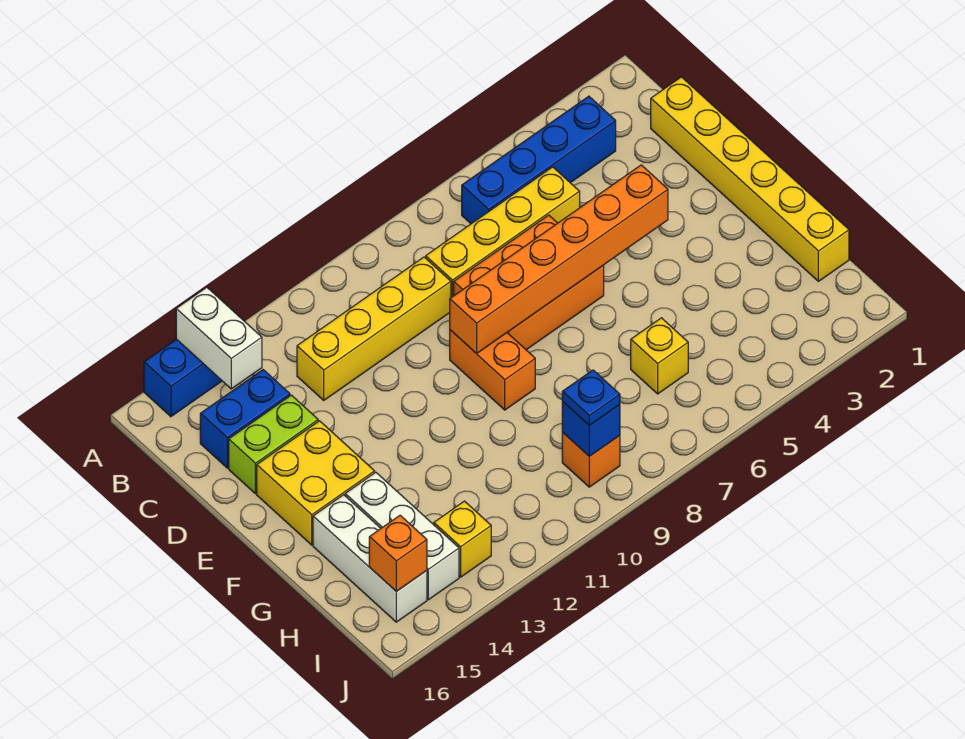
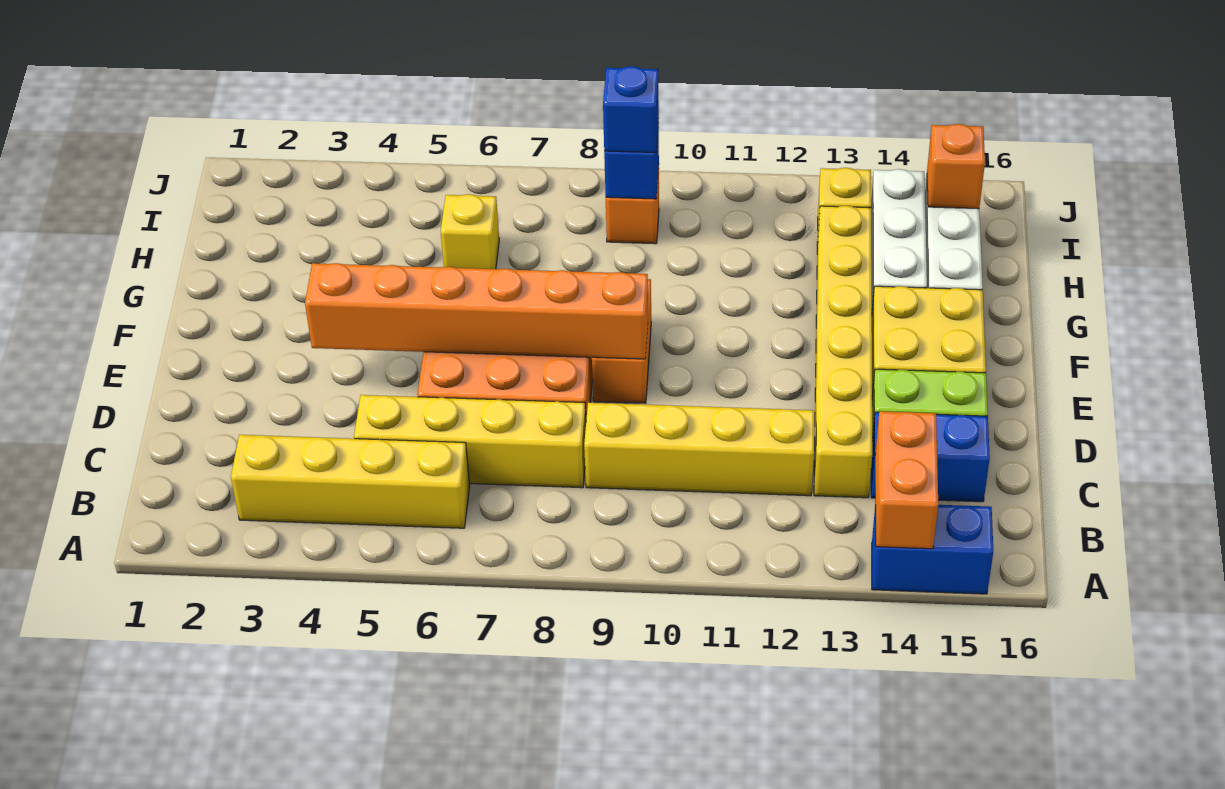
white 1x2 brick [176,287,262,389] -> orange 1x2 brick [875,411,938,549]
blue 1x4 brick [462,96,616,224] -> yellow 1x4 brick [231,435,470,528]
yellow 1x6 brick [651,77,849,281] -> yellow 1x6 brick moved to [814,206,872,498]
blue 1x1 plate [562,370,620,426] -> blue 1x1 brick [603,66,659,153]

